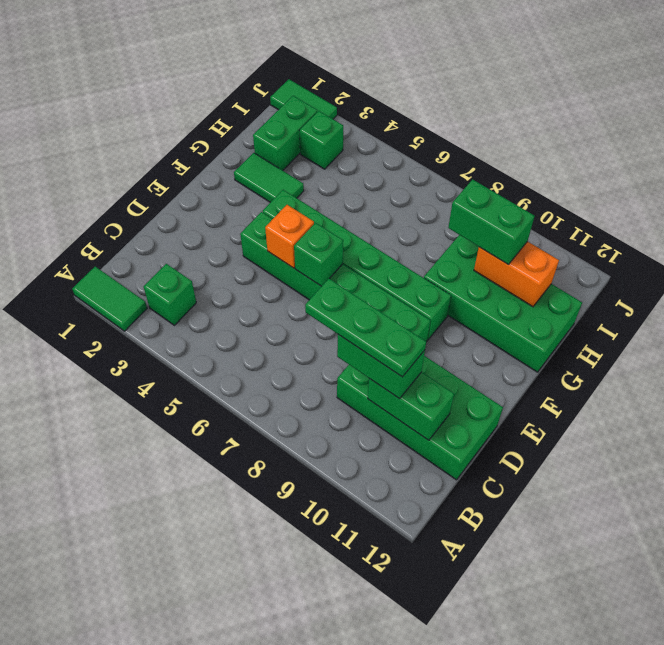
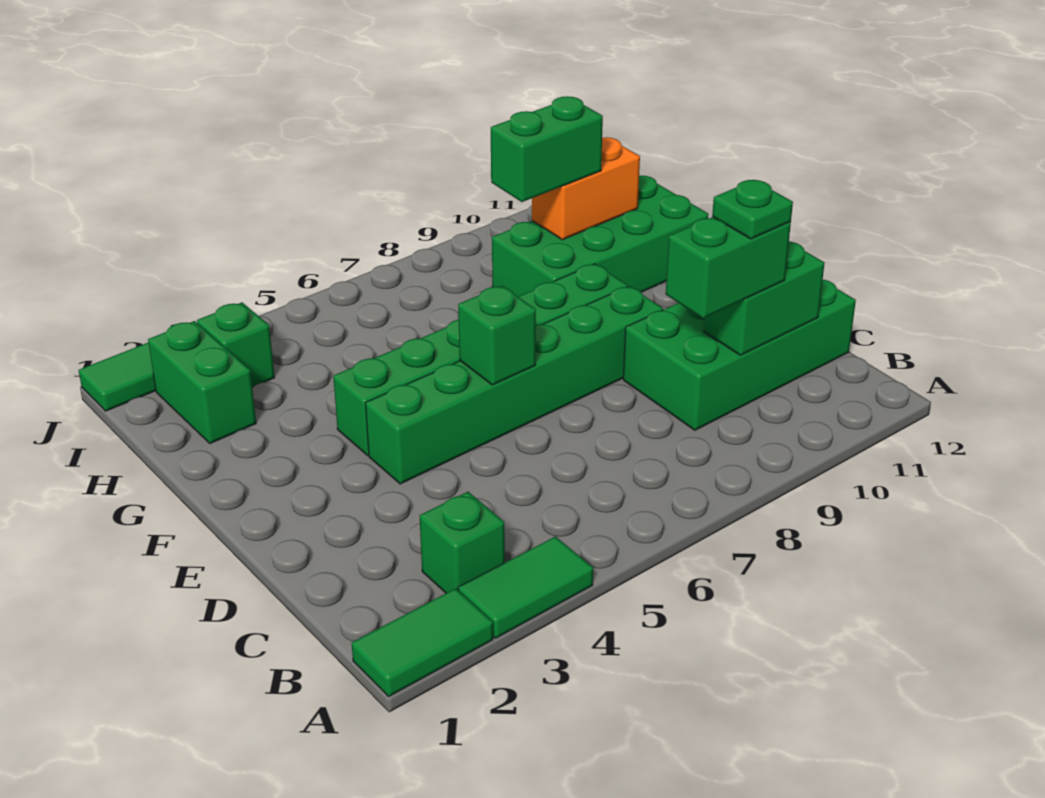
green 1x3 plate [305,279,426,377] -> green 1x1 plate [712,180,793,239]
orange 1x1 brick [265,205,314,268] -> none
green 1x2 tile [234,153,304,202] -> green 1x2 tile moved to [458,536,593,638]

